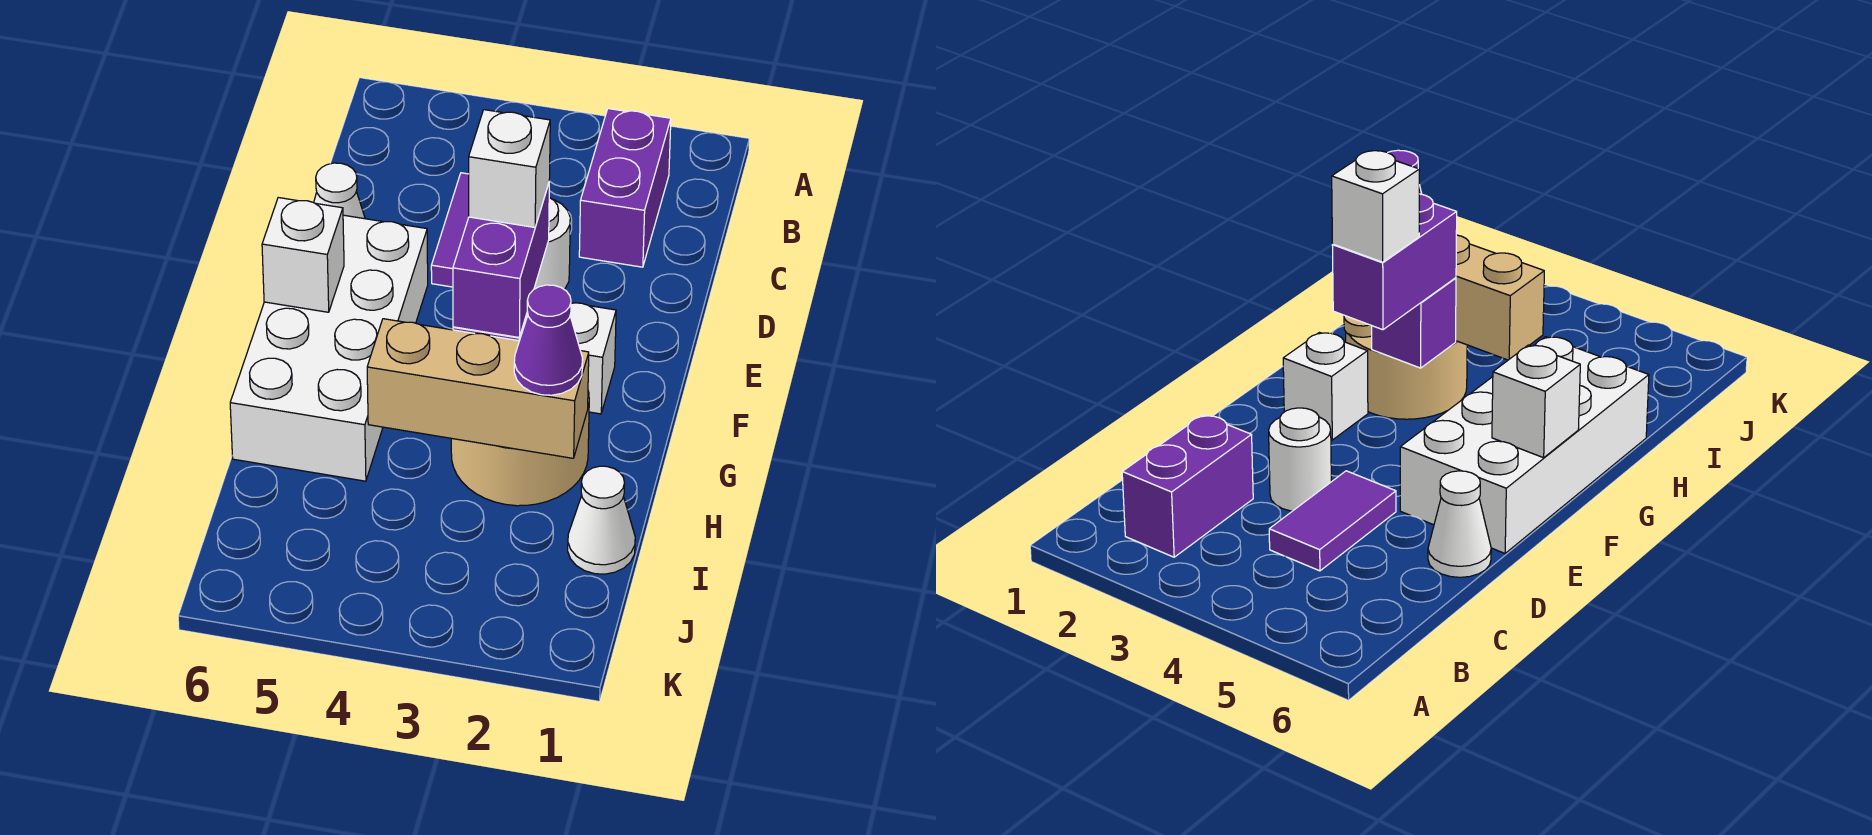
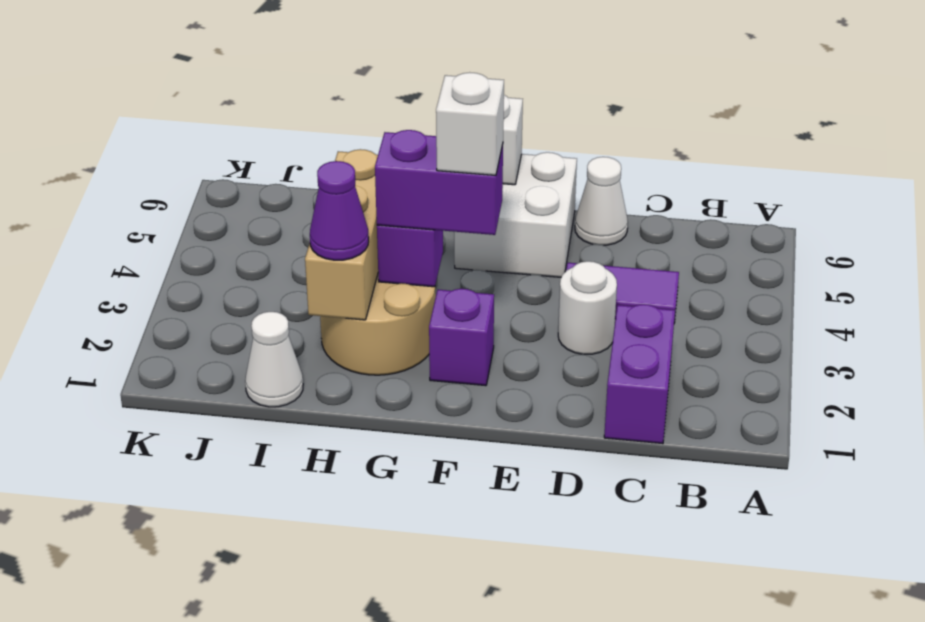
purple 1x2 brick [579,109,671,267] -> purple 1x2 brick turned to [604,304,675,444]
white 2x4 brick [230,215,428,481] -> white 2x2 brick [454,152,577,277]
white 1x1 brick [570,303,616,414] -> purple 1x1 brick [429,289,494,386]

